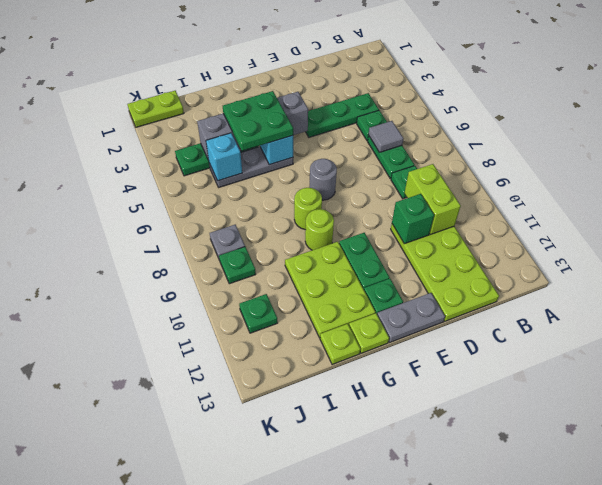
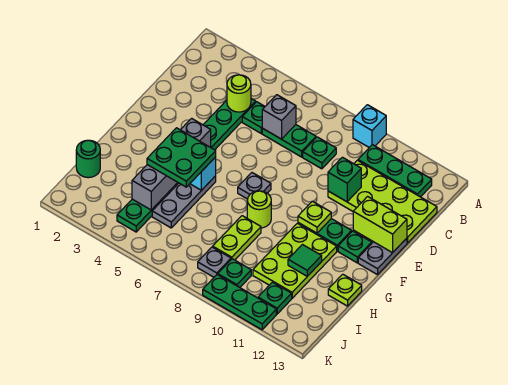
none -> green 1x3 plate [358,145,432,197]
grey 1x1 tile [368,121,403,153] -> grey 1x1 brick [262,95,296,139]
lime 1x2 brick [405,164,461,234] -> lime 1x2 brick moved to [353,197,407,253]
grey 1x1 round brick [309,159,337,200] -> grey 1x1 plate [238,173,271,199]
lime 1x1 round brick [305,209,334,250] -> lime 1x1 round brick moved to [227,75,251,112]
lime 2x3 plate [285,242,375,338] -> lime 2x3 plate turned to [253,223,337,298]
lime 1x1 plate [349,313,389,353] -> lime 1x1 plate moved to [298,201,331,233]
none -> green 1x1 tile [288,245,322,276]
none -> green 1x1 round brick [76,140,100,178]
cyan 1x1 brick [206,133,242,181] -> cyan 1x1 brick moved to [353,105,386,148]
lime 1x2 plate [127,91,184,127] -> lime 1x2 plate moved to [213,216,261,260]
none -> green 1x3 plate [203,274,276,330]

